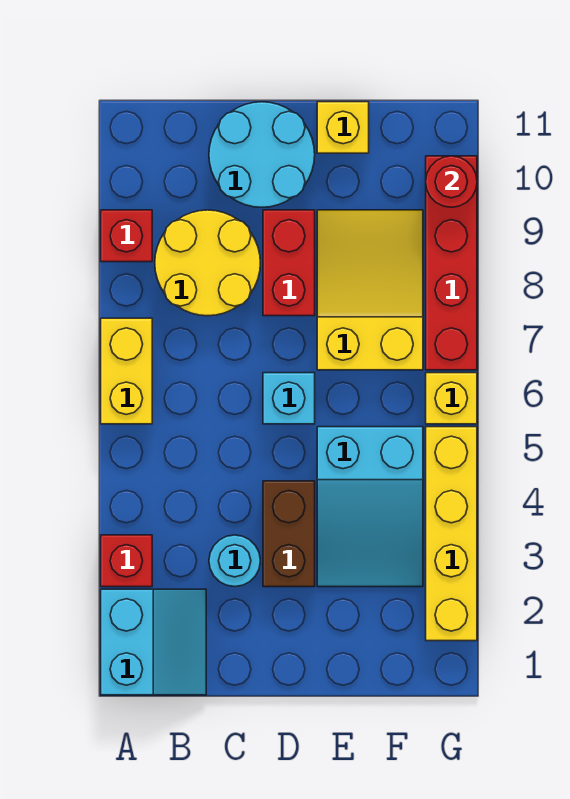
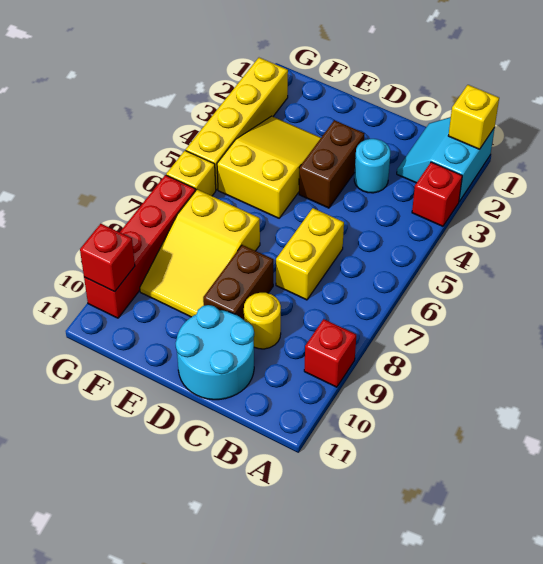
yellow 1x2 brick [101,318,152,424] -> yellow 1x2 brick moved to [276,208,344,300]
yellow 2x2 round brick [155,210,260,316] -> yellow 1x1 round brick [244,293,281,349]
cyan 1x1 brick [263,373,315,424] -> none
red 1x2 brick [263,210,315,316] -> brown 1x2 brick [203,245,273,320]
cyan 2x3 slope [317,427,423,587] -> yellow 2x3 slope [217,116,321,218]
yellow 1x1 brick [317,102,369,153] -> yellow 1x1 brick moved to [448,85,499,149]
red 1x1 round brick [426,156,477,207] -> red 1x1 brick [80,224,135,292]

